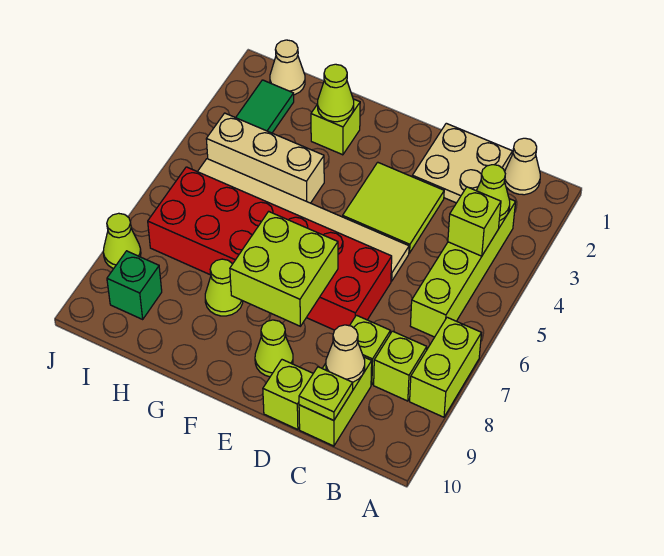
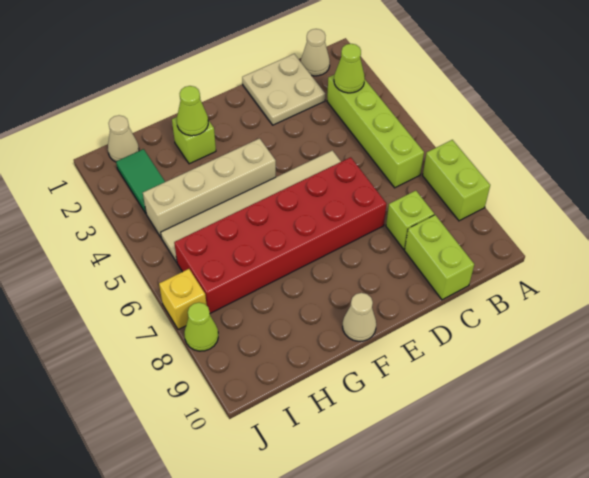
lime 1x1 brick [448,187,501,256] -> none
lime 1x1 brick [374,331,427,401] -> none
tan 1x1 cone [326,325,365,382] -> tan 1x1 cone moved to [343,293,376,341]
lime 1x1 plate [299,367,353,421] -> none
lime 2x2 tile [343,162,444,253] -> none
lime 1x1 brick [263,360,313,430] -> none
lime 2x2 brick [230,211,338,326] -> none
lime 1x1 cone [255,320,293,377] -> none
tan 1x3 brick [206,113,324,203] -> tan 1x4 brick [143,138,276,238]
lime 1x1 cone [205,259,243,316] -> none
green 1x1 brick [107,251,162,319] -> none
none -> yellow 1x1 brick [159,269,207,330]

